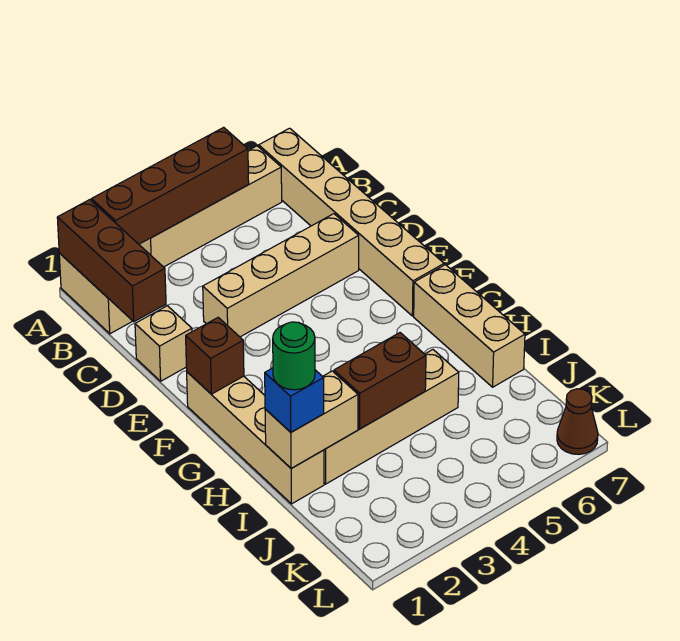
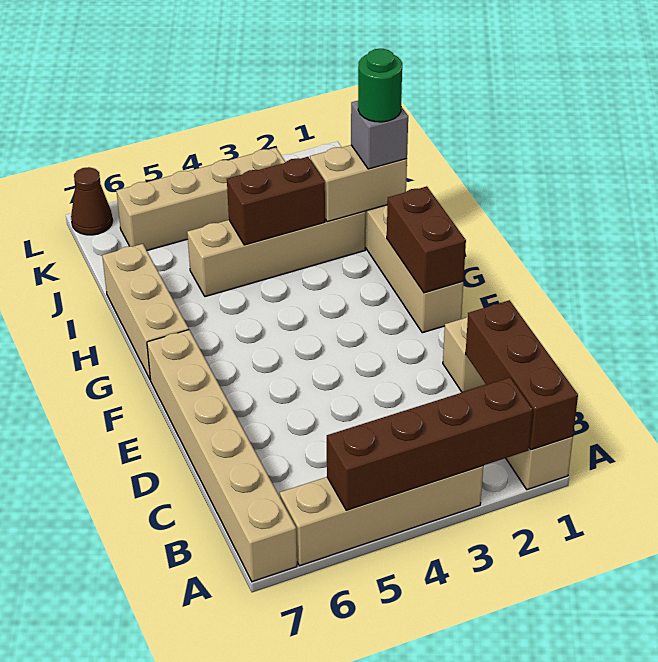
tan 1x4 brick [203,214,359,337] -> tan 1x4 brick moved to [117,148,285,250]
brown 1x1 brick [186,317,244,394] -> brown 1x2 brick [387,186,466,293]
blue 1x1 brick [265,368,324,432] -> grey 1x1 brick [351,101,408,169]

